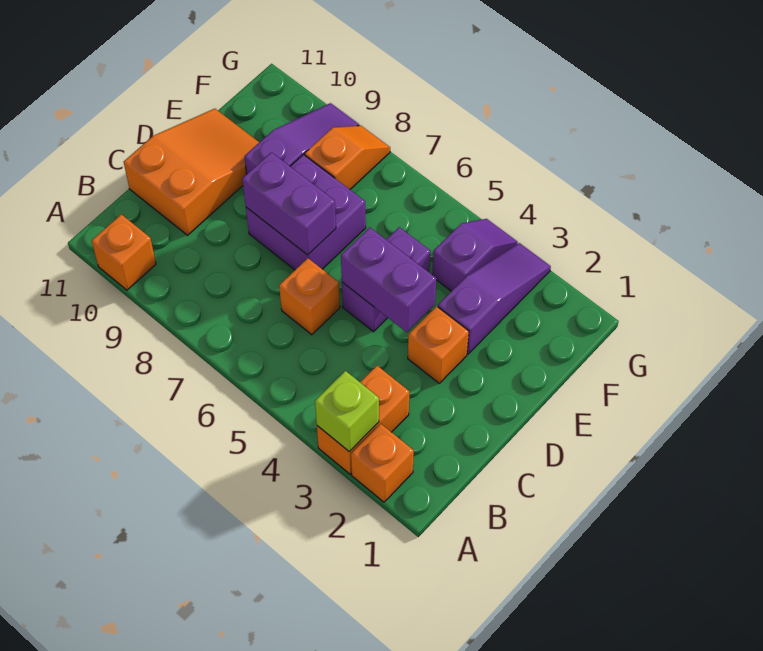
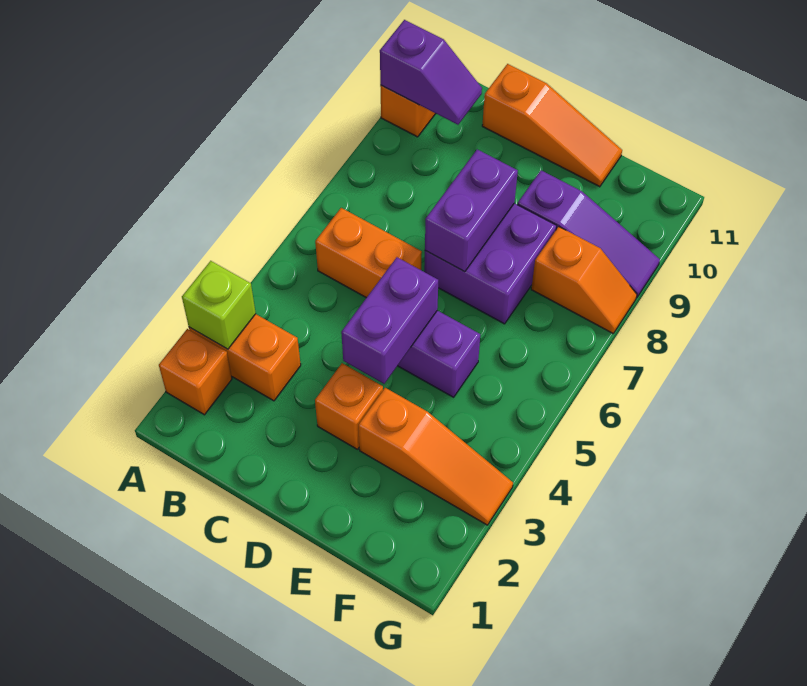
orange 1x1 brick [279,258,340,335] -> orange 1x2 brick [315,208,422,298]
orange 2x3 slope [124,109,259,235] -> orange 1x3 slope [482,64,622,187]
purple 1x3 slope [438,243,551,354] -> orange 1x3 slope [358,388,513,525]
purple 1x2 slope [432,219,518,291] -> purple 1x2 slope moved to [380,20,482,125]

